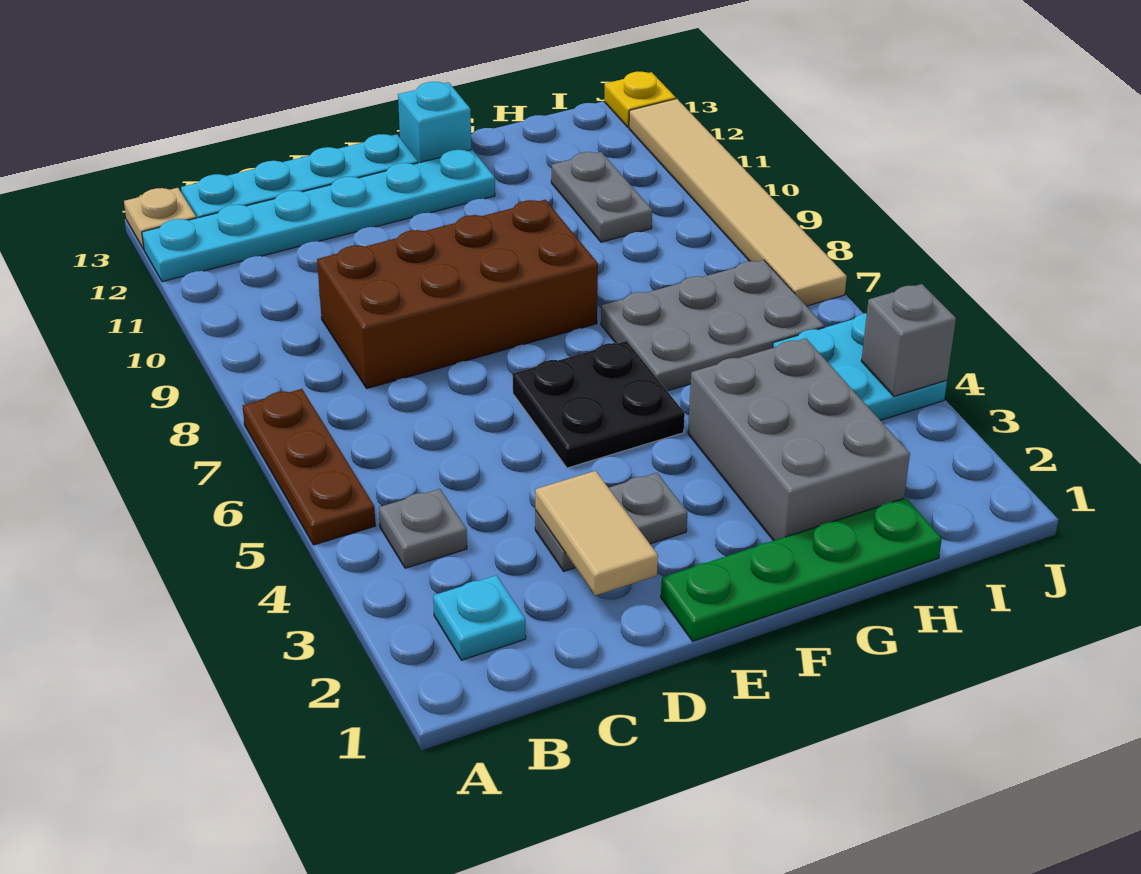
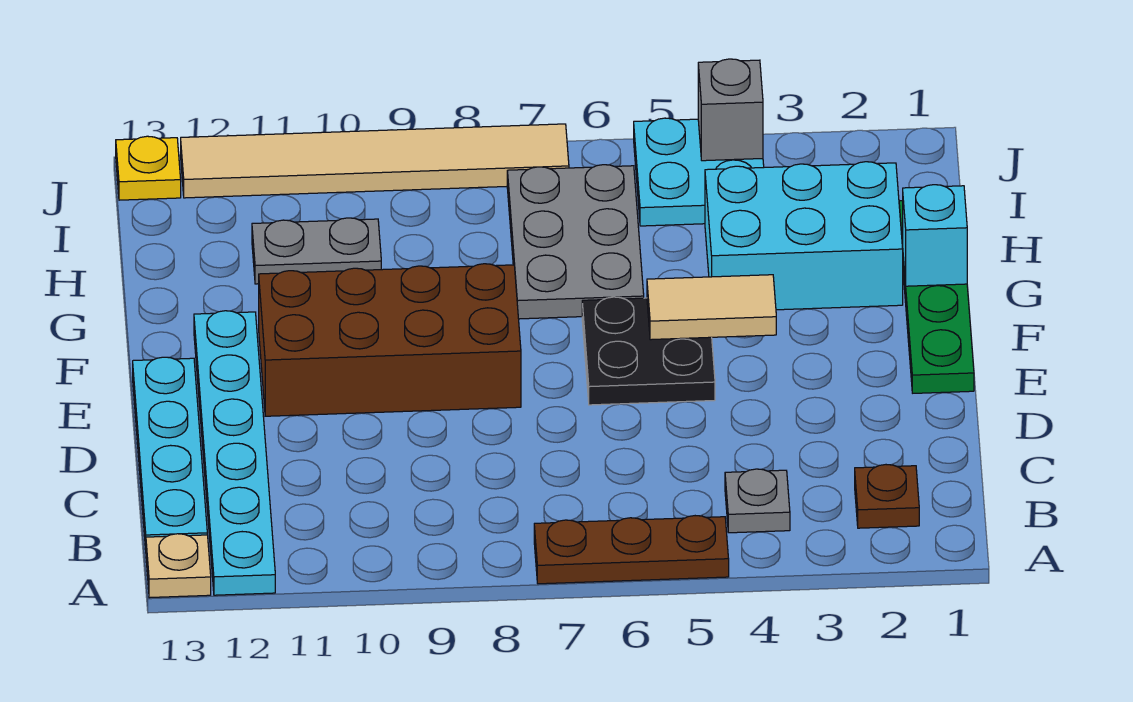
cyan 1x1 plate [433,575,526,660] -> brown 1x1 plate [855,465,919,528]
brown 2x4 brick [317,200,598,388] -> brown 2x4 brick turned to [259,264,521,416]
tan 1x2 tile [535,471,658,596] -> tan 1x2 tile moved to [647,275,776,340]
grey 1x2 plate [535,473,687,571] -> none
cyan 1x1 brick [398,82,471,163] -> cyan 1x1 brick moved to [902,185,967,286]
grey 2x3 brick [688,338,910,541] -> cyan 2x3 brick [705,162,903,310]

